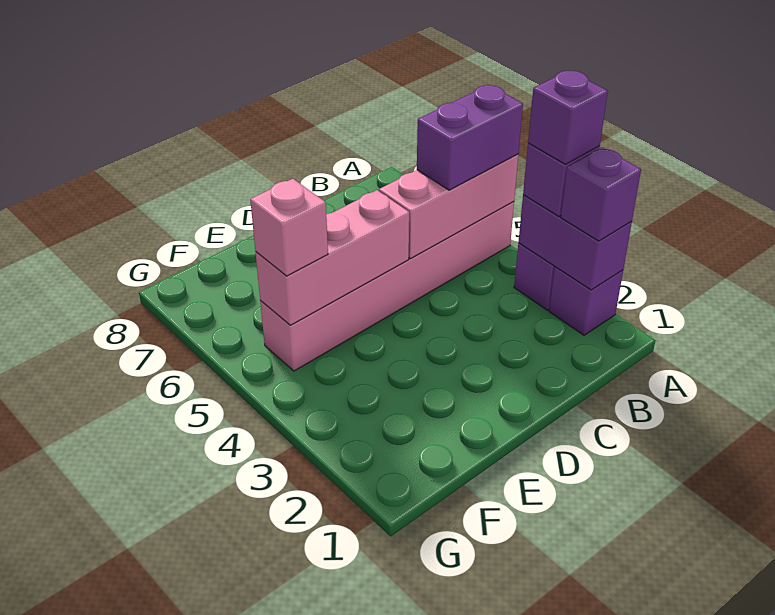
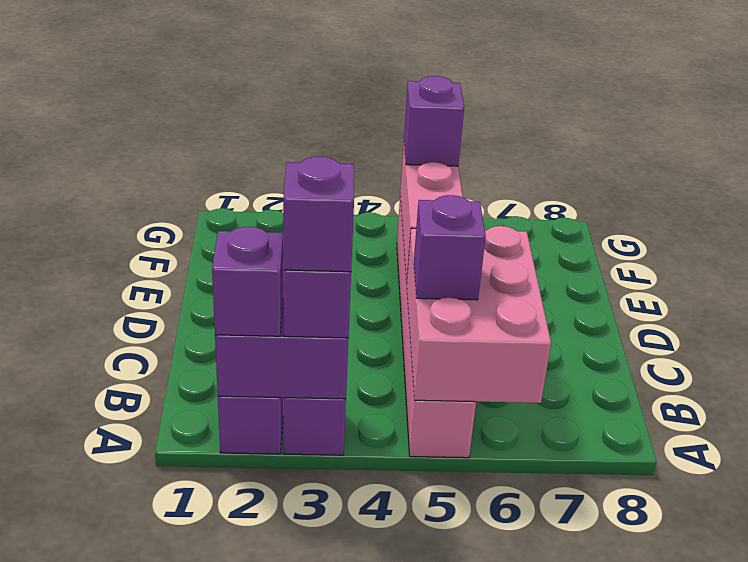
pink 1x3 brick [379,154,518,259] -> pink 2x3 brick [406,226,551,403]
purple 1x2 brick [417,85,523,190] -> purple 1x1 brick [414,195,486,300]
pink 1x1 brick [250,179,328,276] -> purple 1x1 brick [404,76,464,166]

